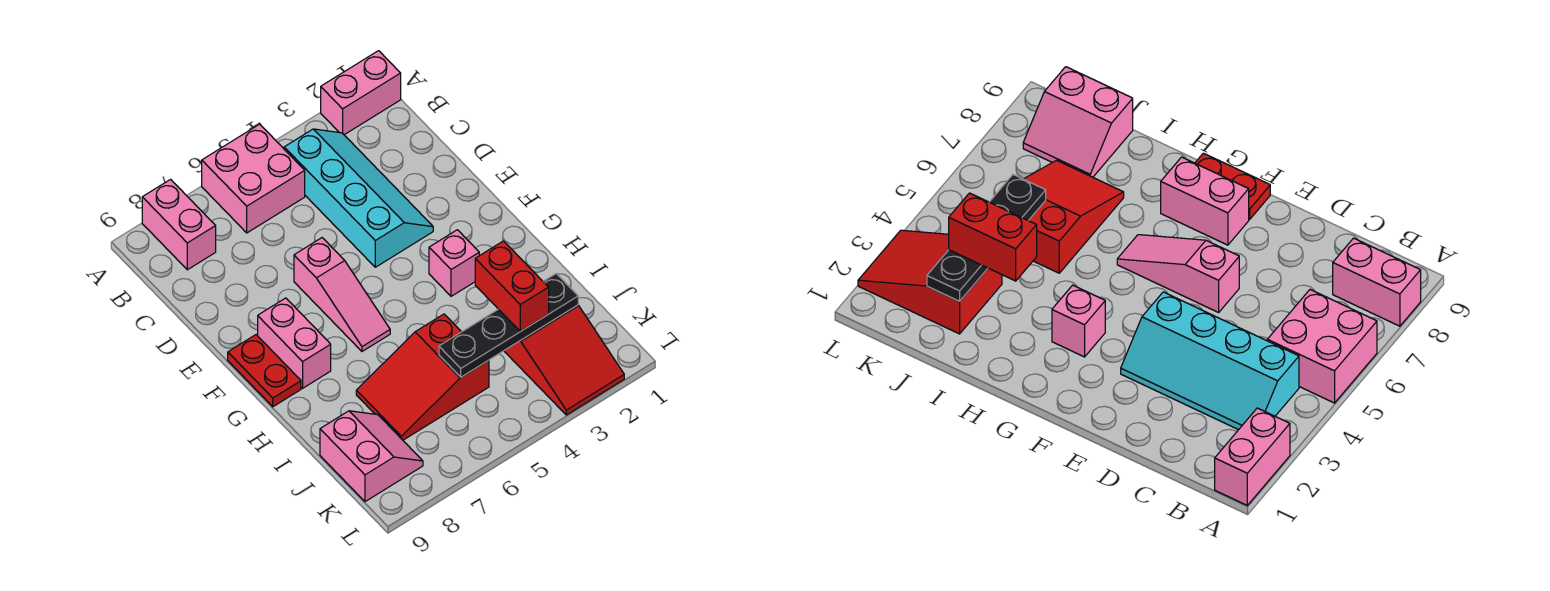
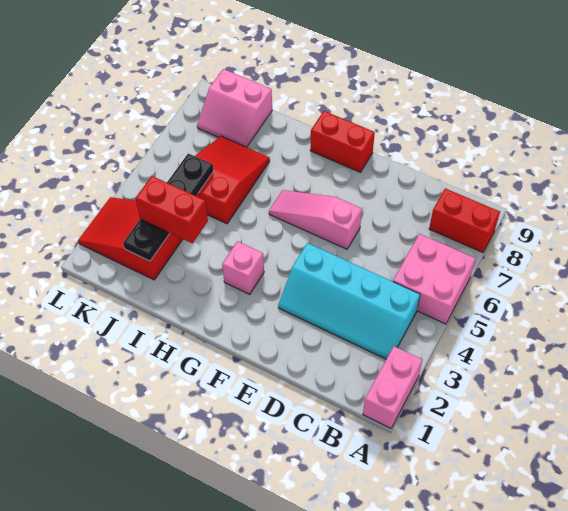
pink 1x2 brick [142,179,216,270] -> red 1x2 brick [429,188,500,252]
pink 1x2 brick [258,298,331,388] -> none
red 1x2 plate [228,335,301,407] -> red 1x2 brick [310,111,375,172]

